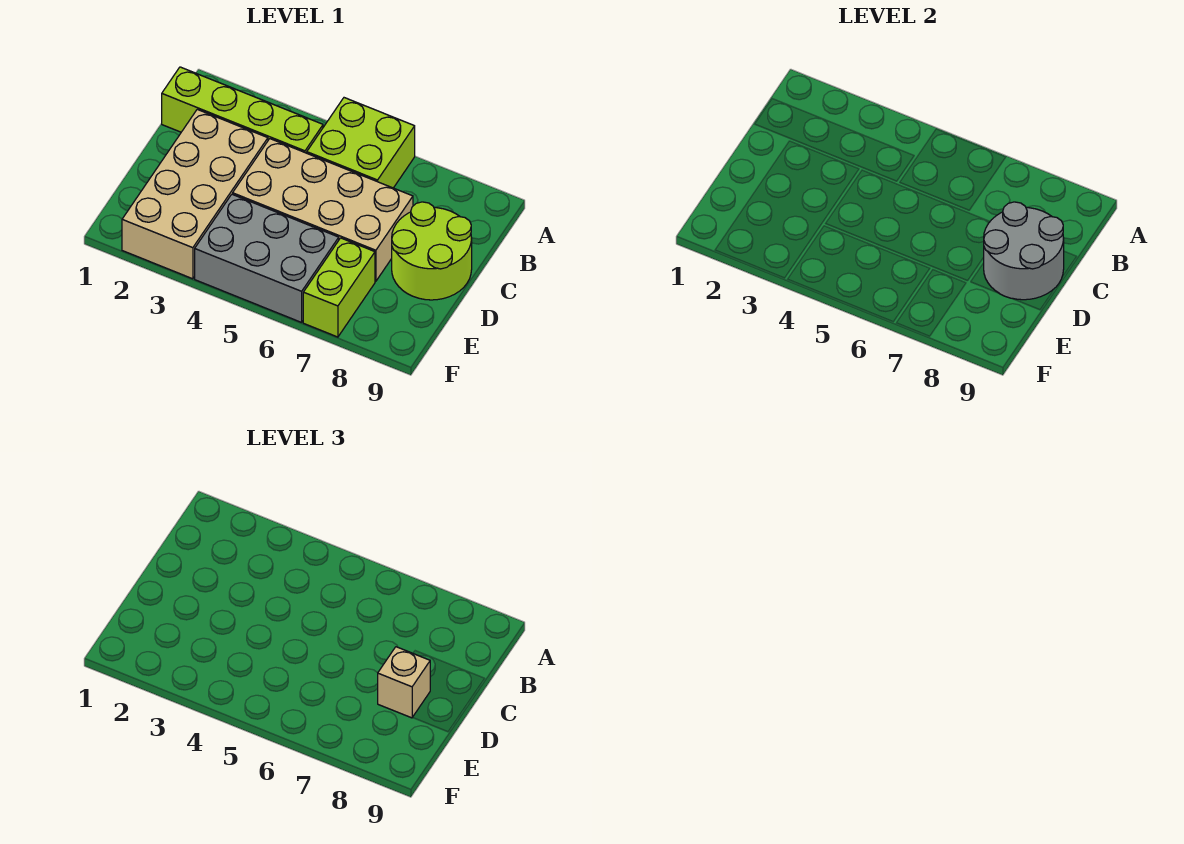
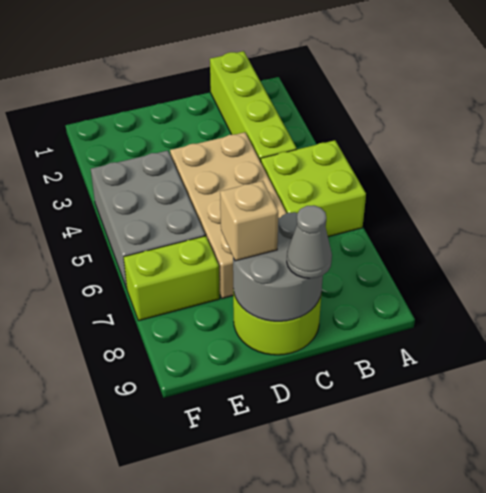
tan 2x4 brick [122,109,268,279] -> none
none -> grey 1x1 cone [287,205,332,278]

